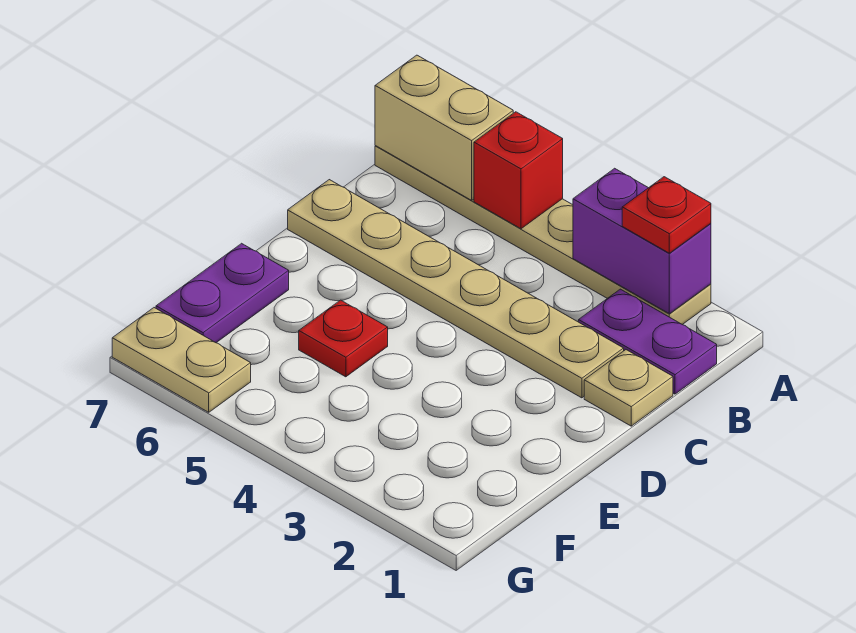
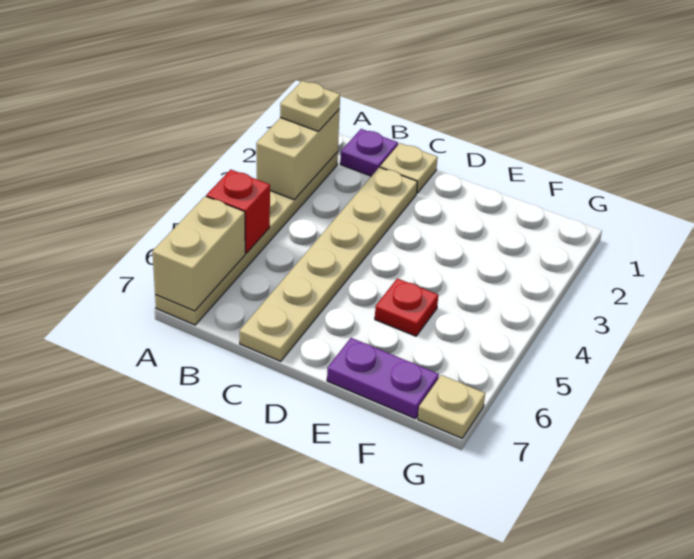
purple 1x2 brick [573,168,711,314] -> tan 1x2 brick [256,109,340,200]
red 1x1 plate [622,177,711,253] -> tan 1x1 plate [280,81,340,131]
purple 1x2 plate [579,289,717,394] -> purple 1x1 plate [340,129,398,176]
tan 1x2 plate [112,308,251,412] -> tan 1x1 plate [418,375,485,438]

